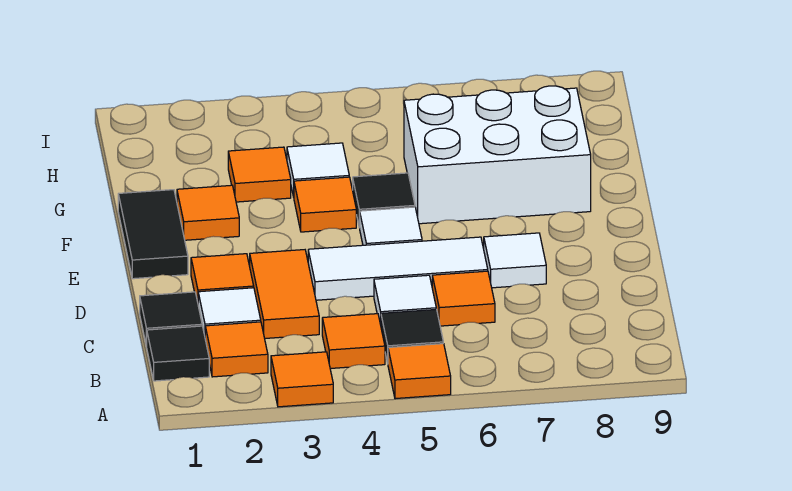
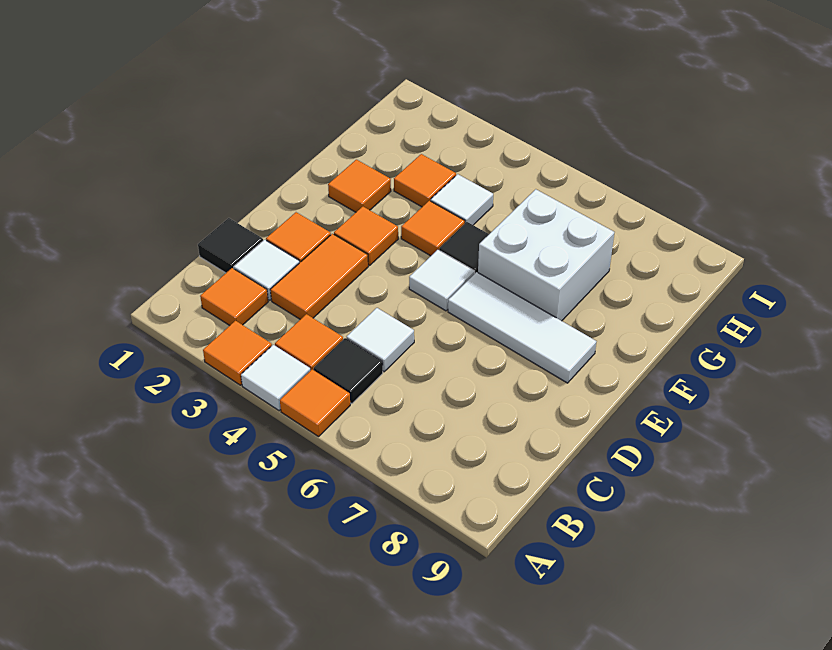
black 1x1 tile [147,326,209,381] -> none
orange 1x1 tile [432,271,495,326] -> orange 1x1 tile moved to [334,207,398,265]
white 1x3 tile [308,237,488,300] -> white 1x3 tile moved to [448,272,596,383]
white 1x1 tile [484,233,546,288] -> white 1x1 tile moved to [241,345,310,411]
black 1x2 tile [118,190,188,279] -> none
white 2x3 brick [404,86,591,224] -> white 2x2 brick [478,189,614,321]

